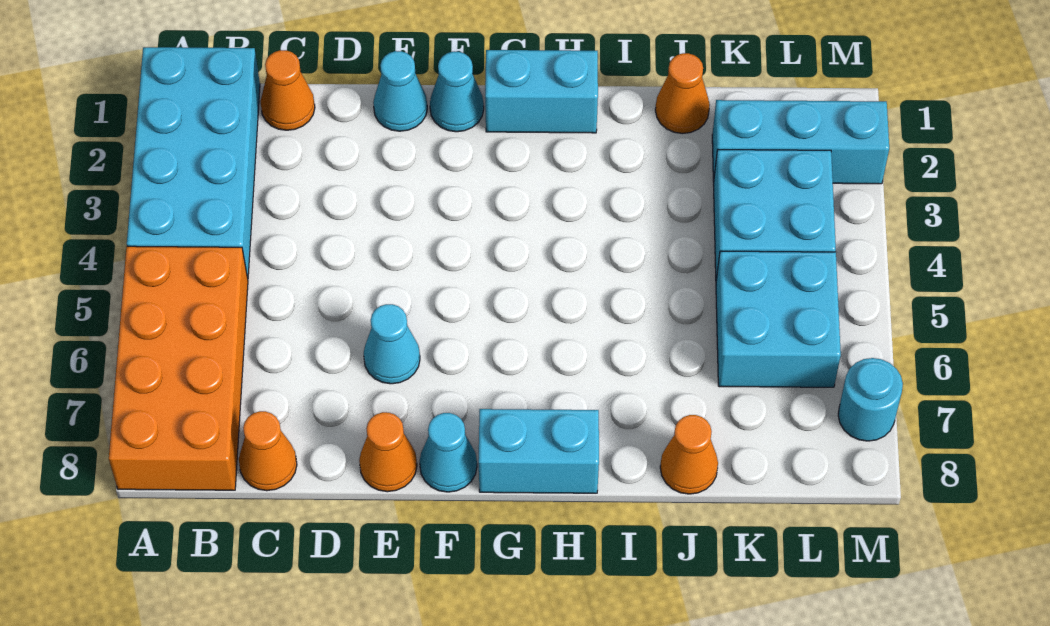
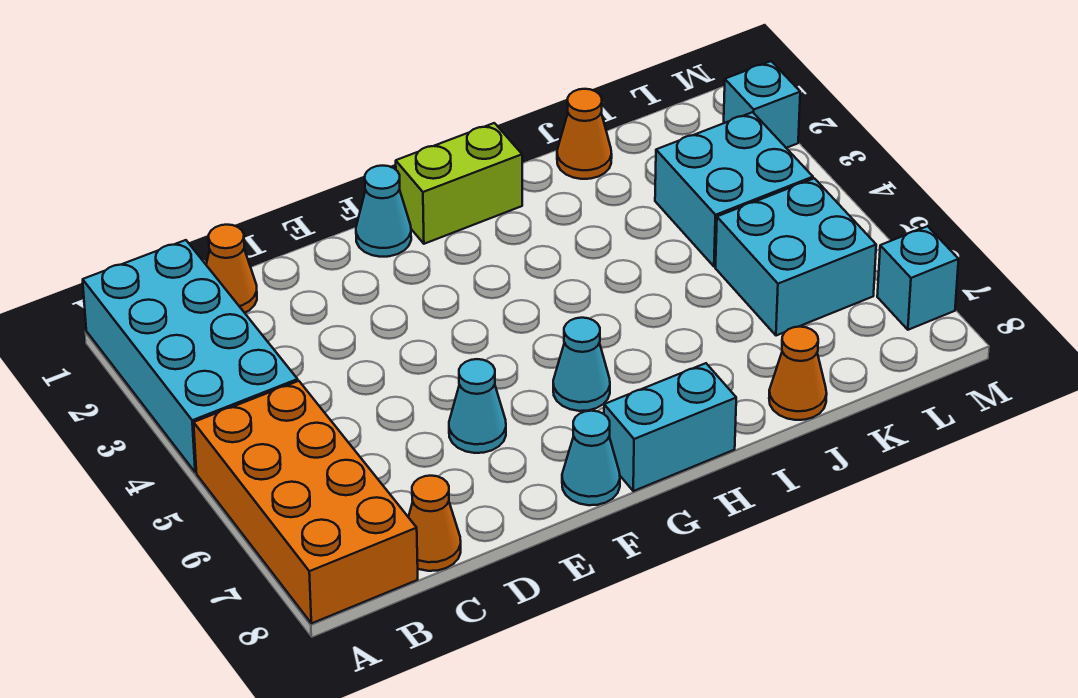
cyan 1x1 cone [373,51,427,131] -> cyan 1x1 cone moved to [553,318,610,411]
orange 1x1 cone [359,412,417,492] -> none
cyan 1x2 brick [485,50,598,133] -> lime 1x2 brick [396,123,522,244]
cyan 1x3 brick [712,100,889,184] -> cyan 1x1 brick [724,61,800,148]
cyan 1x1 round brick [838,358,903,441] -> cyan 1x1 brick [877,226,959,330]

